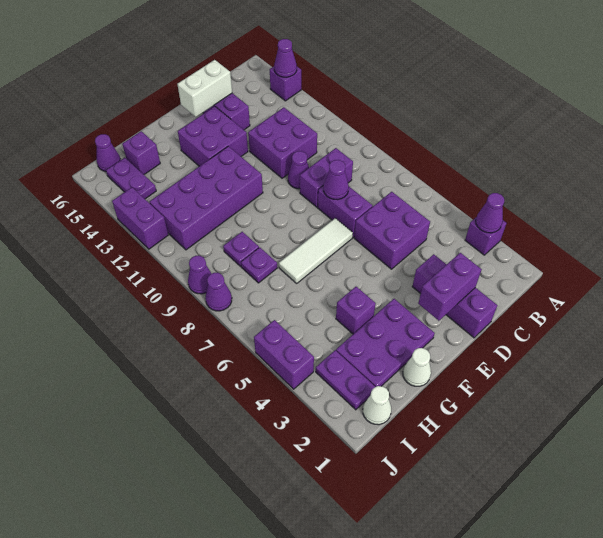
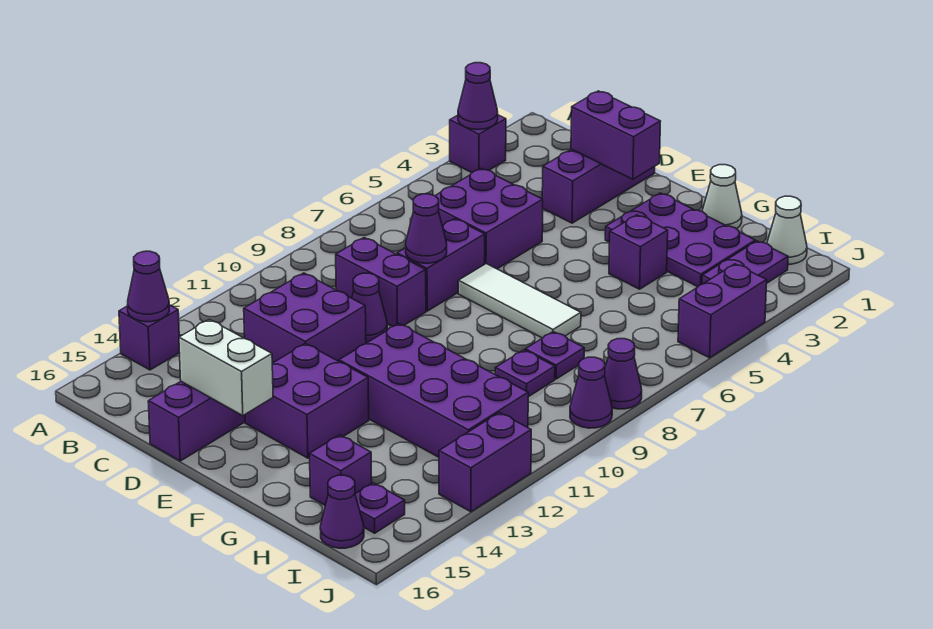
purple 1x2 plate [106,158,156,199] -> purple 1x1 plate [355,483,405,533]

